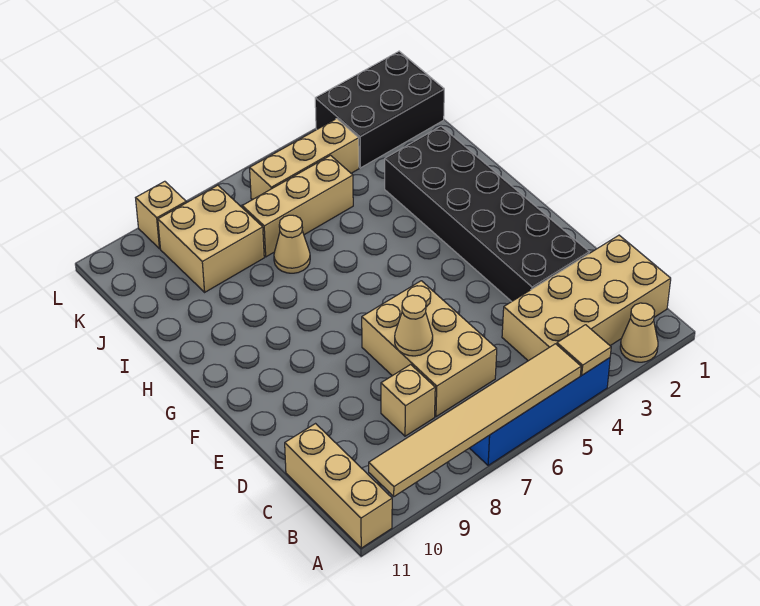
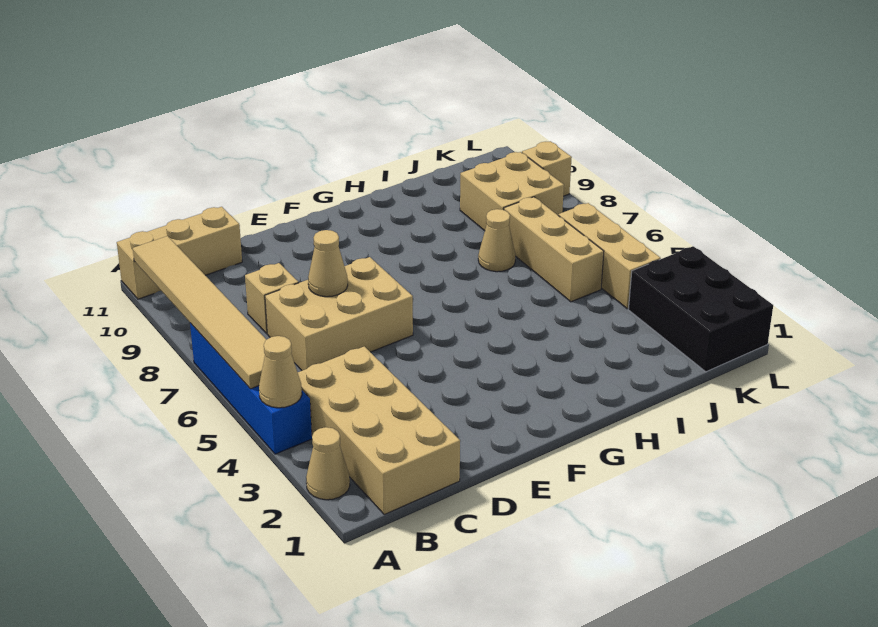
tan 1x1 tile [557,325,611,375] -> tan 1x1 cone [259,336,302,408]
black 2x6 brick [385,126,589,302] -> none

